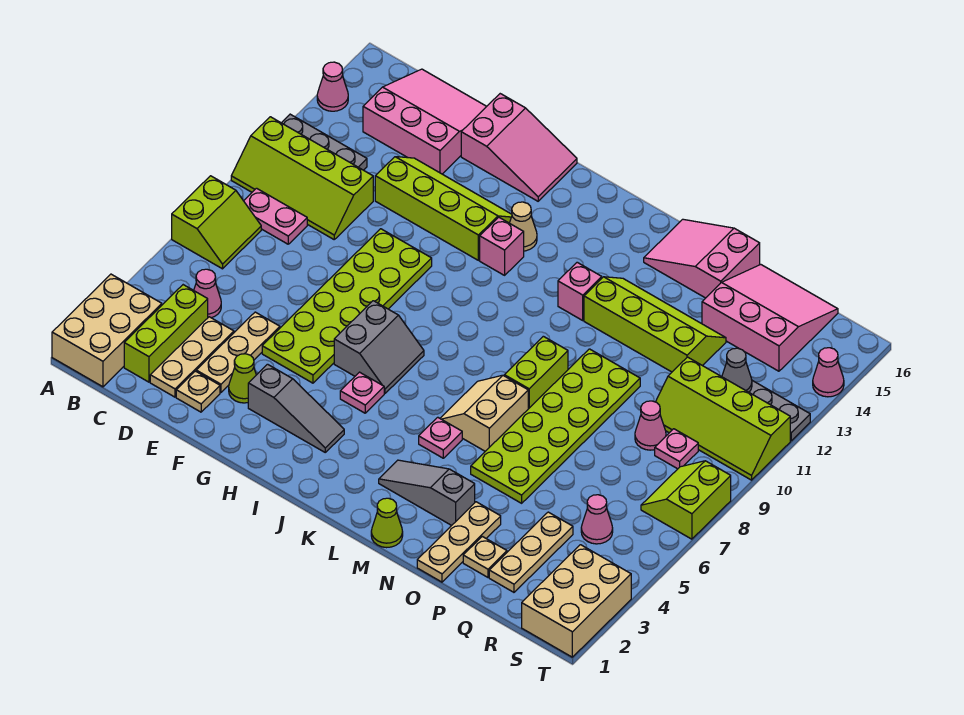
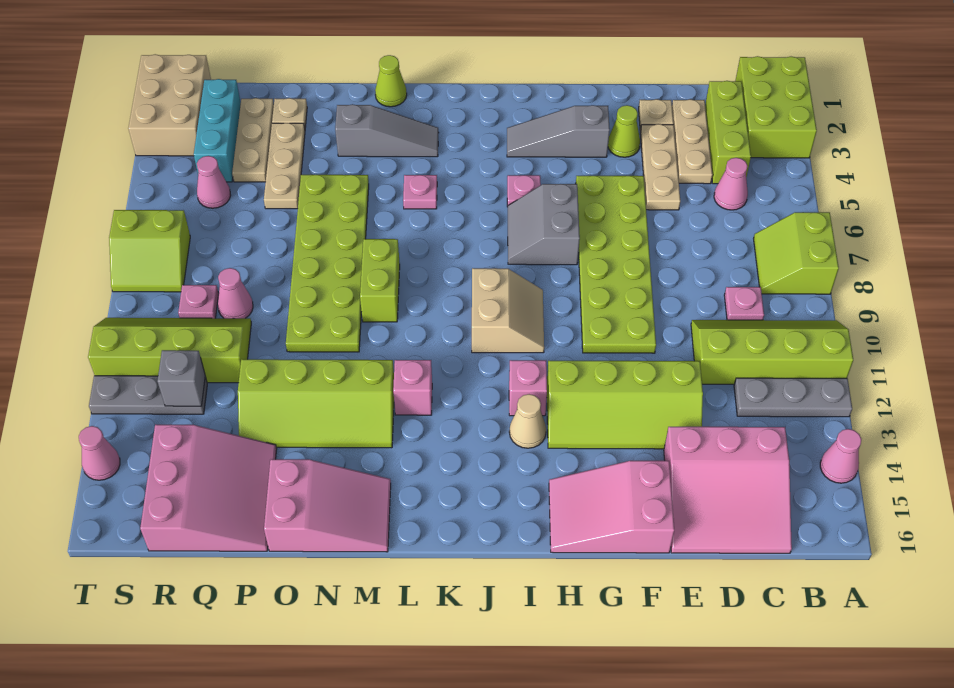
tan 2x3 brick [52,274,162,387] -> lime 2x3 brick [735,56,817,158]
pink 1x2 plate [244,188,307,244] -> pink 1x1 plate [724,287,764,320]
tan 2x2 slope [440,375,528,451] -> tan 2x2 slope moved to [472,268,544,353]
tan 1x3 plate [417,502,501,582] -> tan 1x3 plate moved to [264,123,305,209]
pink 3x3 slope [702,265,838,371] -> pink 3x3 slope turned to [140,425,277,551]
none -> cyan 1x3 brick [194,79,241,182]
grey 1x1 cone [722,348,752,392] -> grey 1x1 brick [158,350,205,406]
lime 2x2 slope [641,461,731,539] -> lime 2x2 slope turned to [109,210,190,292]

